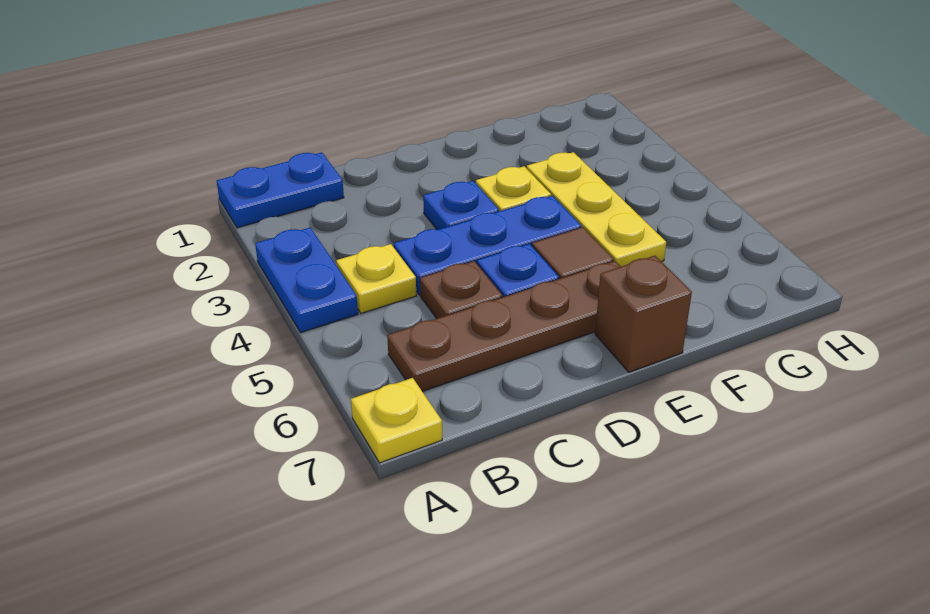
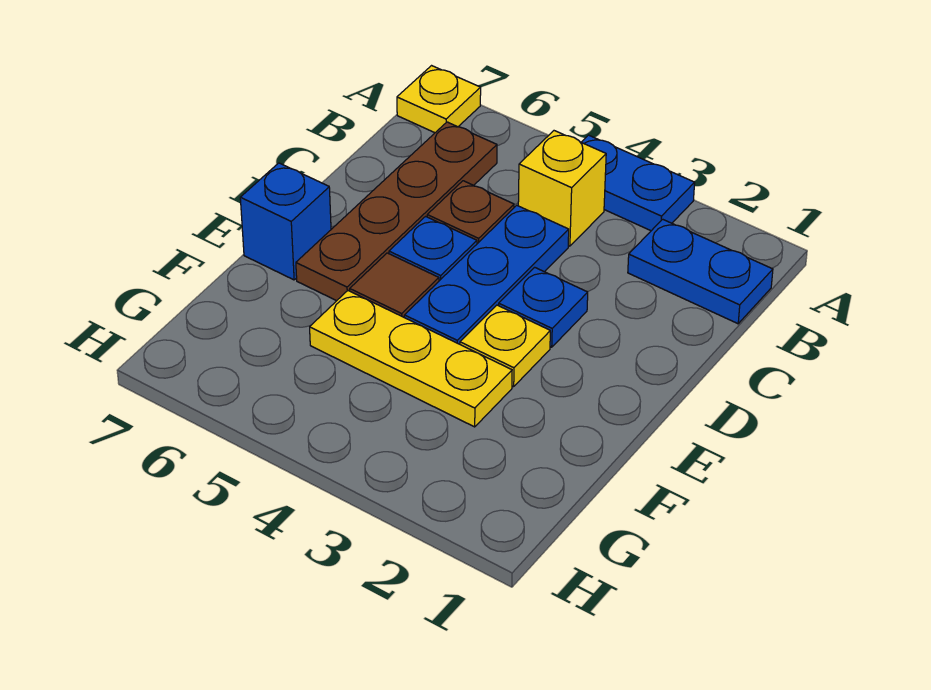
blue 1x2 plate [217,152,344,228] -> blue 1x2 plate turned to [628,219,773,324]
yellow 1x1 plate [336,244,416,313] -> yellow 1x1 brick [518,131,606,246]
brown 1x1 brick [595,256,692,372] -> blue 1x1 brick [240,163,331,280]

